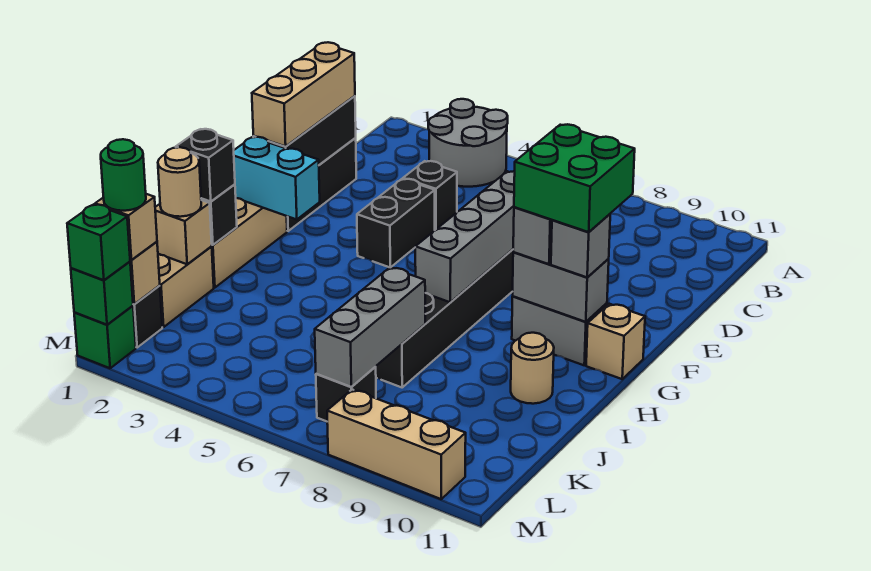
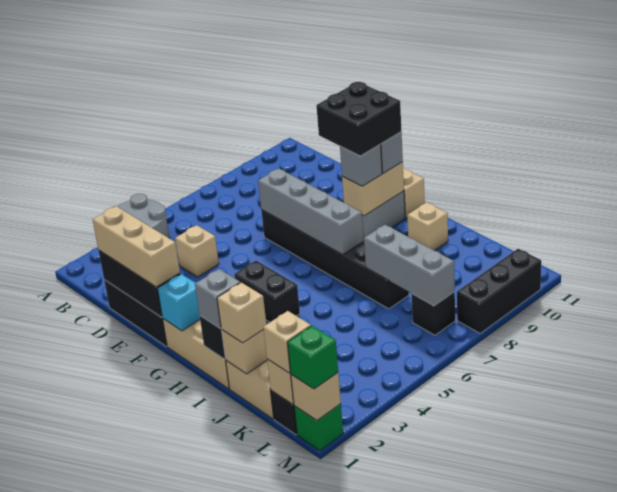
black 1x1 brick [403,161,457,230] -> tan 1x1 brick [175,225,219,277]
black 1x2 brick [357,179,435,267] -> black 1x2 brick moved to [234,260,300,322]
green 2x2 brick [514,124,635,232] -> black 2x2 brick [316,82,401,156]
cyan 1x2 brick [234,137,320,219] -> cyan 1x1 brick [157,274,200,331]
grey 1x2 brick [513,252,609,322] -> tan 1x2 brick [342,162,404,216]
black 1x1 brick [176,129,235,202] -> grey 1x1 brick [195,269,240,328]
tan 1x1 round brick [511,333,554,404] -> tan 1x1 brick [407,202,448,251]
tan 1x1 round brick [158,147,201,217] -> tan 1x1 brick [217,282,266,343]
green 1x1 round brick [101,139,146,211] -> none
green 1x1 brick [71,262,133,325] -> tan 1x1 brick [291,373,341,420]
tan 1x3 brick [327,389,466,499] -> black 1x3 brick [457,249,541,333]

